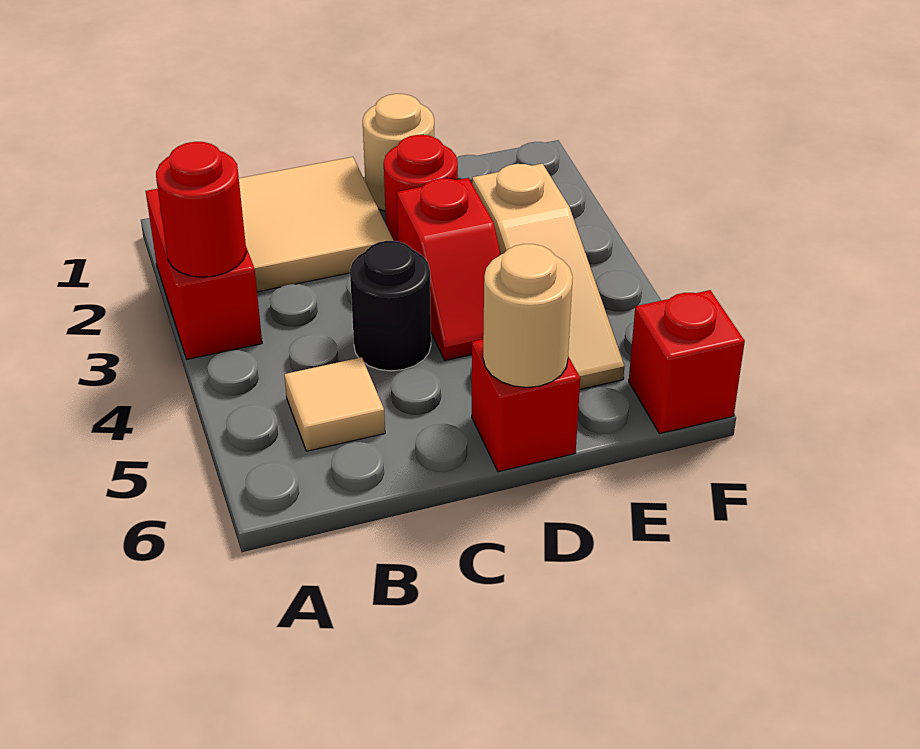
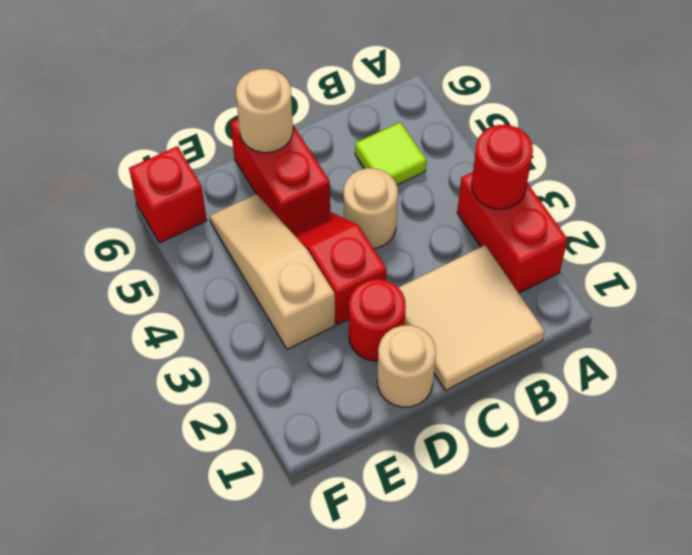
tan 1x1 tile [284,357,385,451] -> lime 1x1 tile [355,122,427,185]
black 1x1 round brick [350,241,431,371] -> tan 1x1 round brick [344,168,398,249]
red 1x1 brick [472,339,580,472] -> red 1x2 brick [231,119,330,231]

